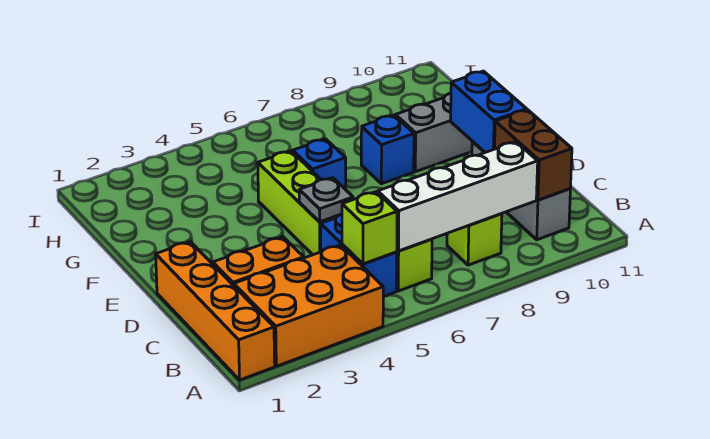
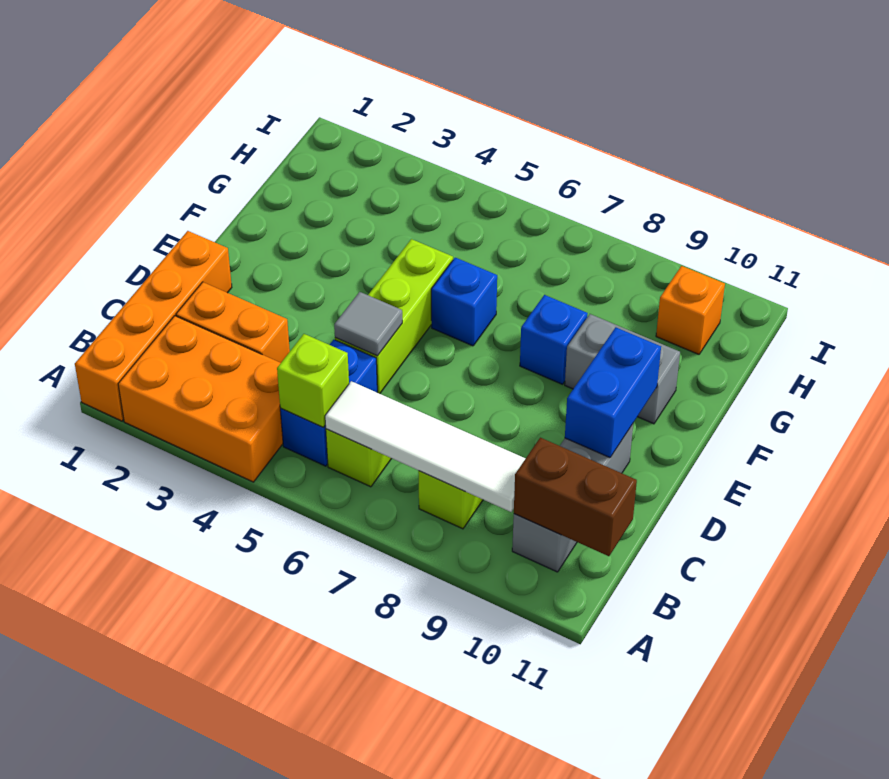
white 1x4 brick [378,142,538,251] -> white 1x4 tile [325,381,526,512]
brown 1x2 brick [495,110,572,200] -> brown 1x2 brick turned to [514,438,637,556]
grey 1x1 plate [299,178,353,222] -> grey 1x1 tile [334,292,402,356]
none -> orange 1x1 brick [656,266,725,354]

